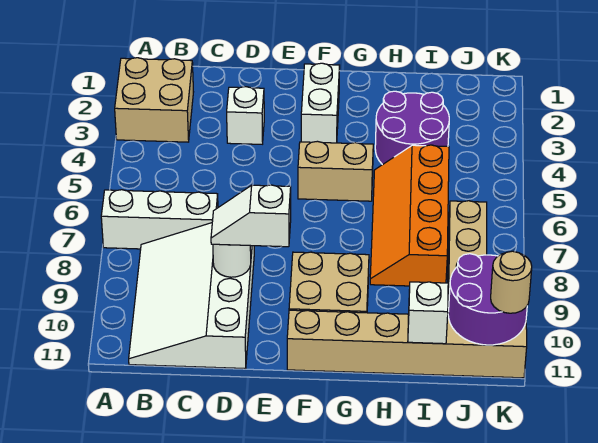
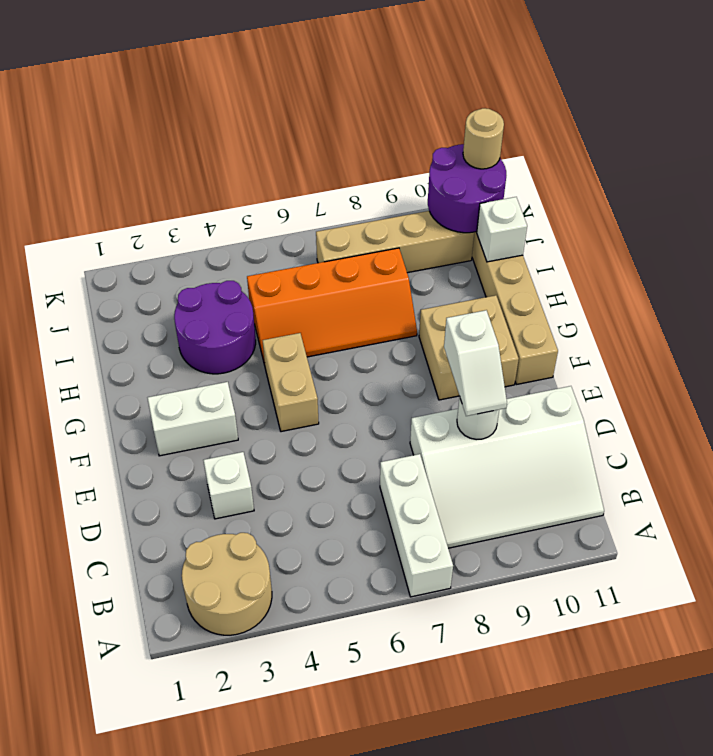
tan 2x2 brick [115,58,193,142] -> tan 2x2 round brick [182,533,272,635]

